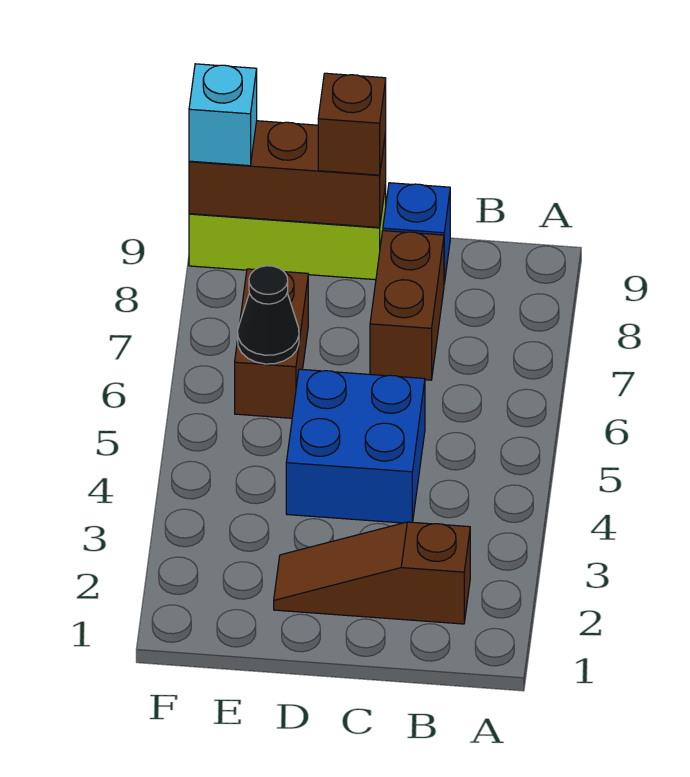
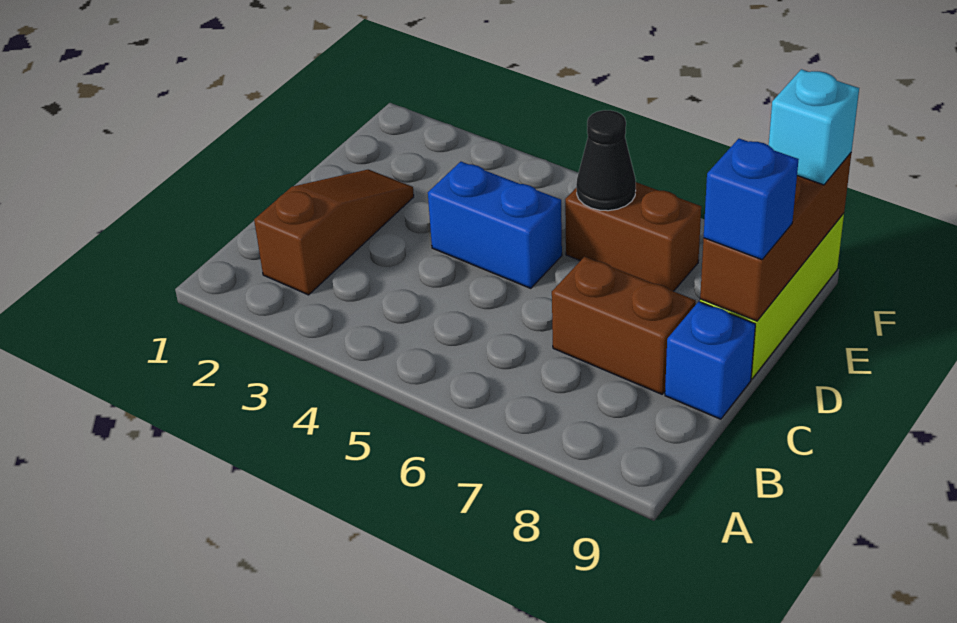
blue 2x2 brick [286,369,425,523] -> blue 1x2 brick [428,162,562,288]
brown 1x1 brick [318,73,386,175] -> blue 1x1 brick [704,139,799,260]

